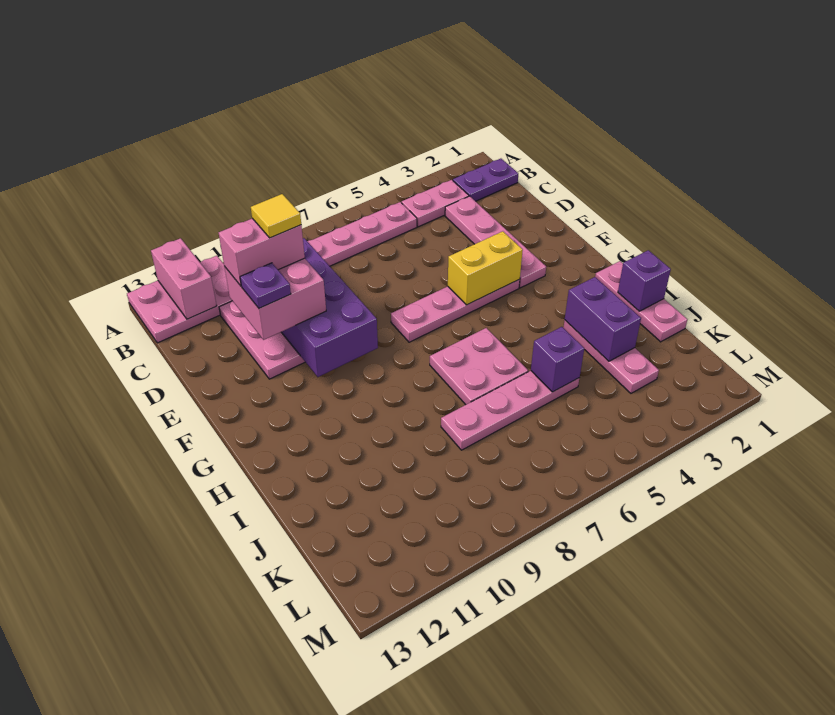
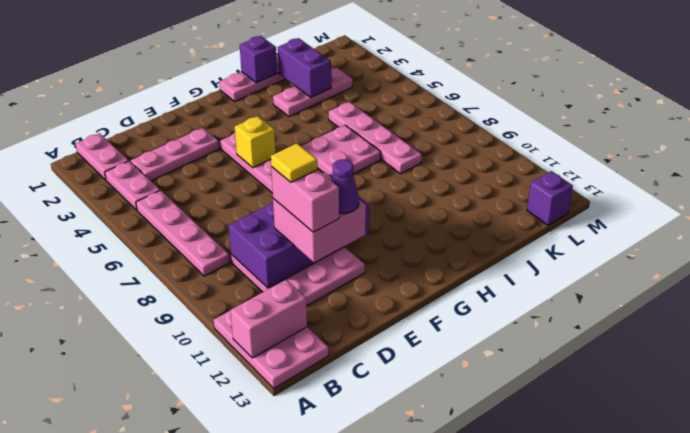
purple 1x2 plate [453,159,518,201] -> pink 1x2 plate [76,133,129,180]
pink 1x4 plate [445,196,546,288] -> pink 1x3 plate [131,128,219,181]
purple 1x1 plate [240,263,291,308] -> purple 1x1 cone [331,159,359,214]
yellow 1x2 brick [448,231,523,305] -> yellow 1x1 brick [235,116,275,168]
purple 1x2 brick [565,277,641,361] -> purple 1x2 brick turned to [278,38,331,97]
purple 1x1 brick [531,327,584,392] -> purple 1x1 brick moved to [527,171,573,225]

